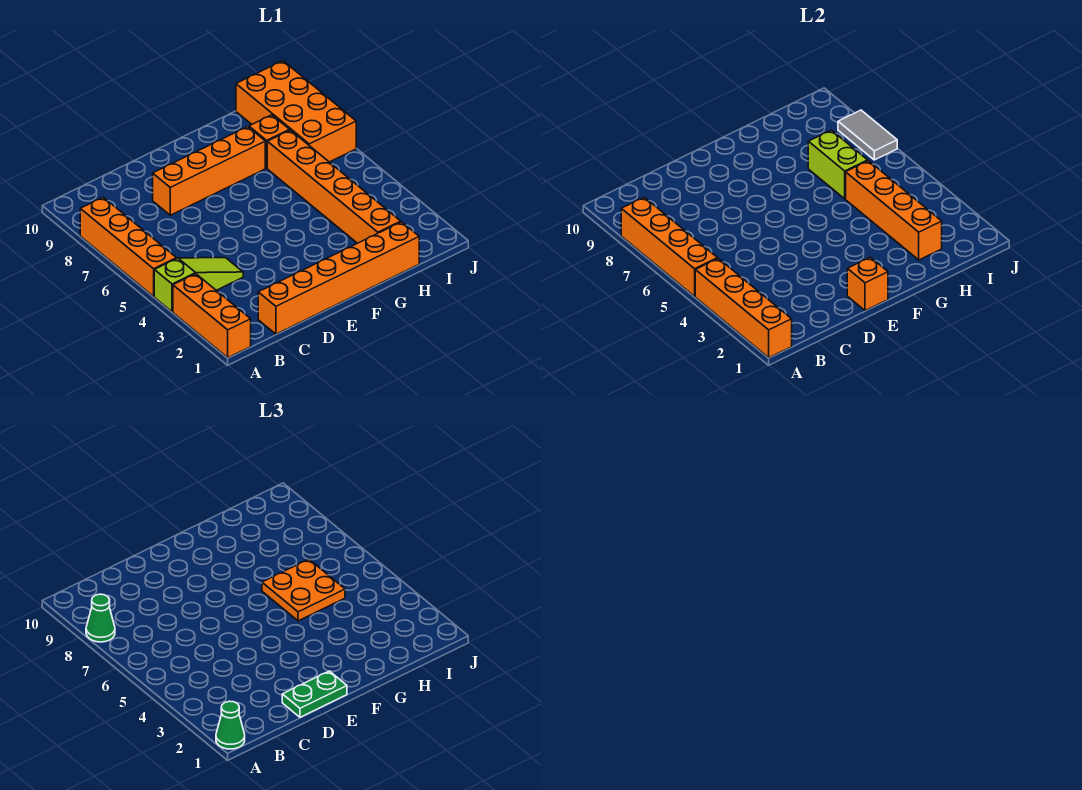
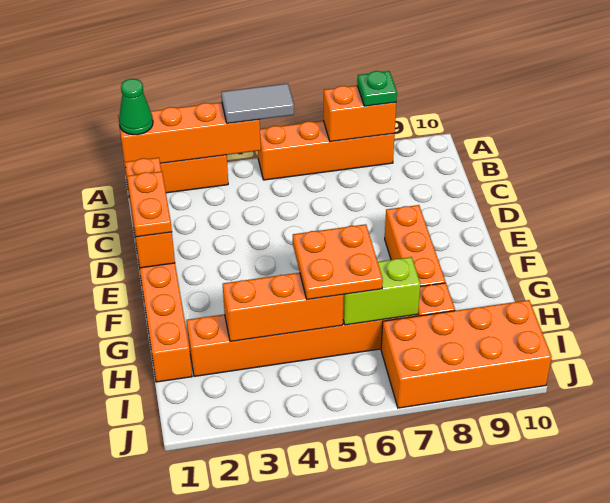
lime 1x3 slope [154,258,243,312] -> none
orange 1x4 brick [621,197,718,296] -> orange 1x2 brick [323,86,396,142]
green 1x1 cone [86,594,115,642] -> green 1x1 plate [357,71,397,106]
green 1x2 plate [282,671,347,717] -> orange 1x2 plate [127,171,172,237]
orange 1x4 brick [153,127,265,215] -> orange 1x3 brick [385,205,446,286]
orange 1x1 brick [847,257,888,311] -> orange 1x3 brick [125,158,175,268]
orange 1x4 brick [846,161,942,260] -> orange 1x3 brick [223,273,344,342]
grey 1x2 tile [838,110,897,160] -> grey 1x2 tile moved to [221,84,294,123]

